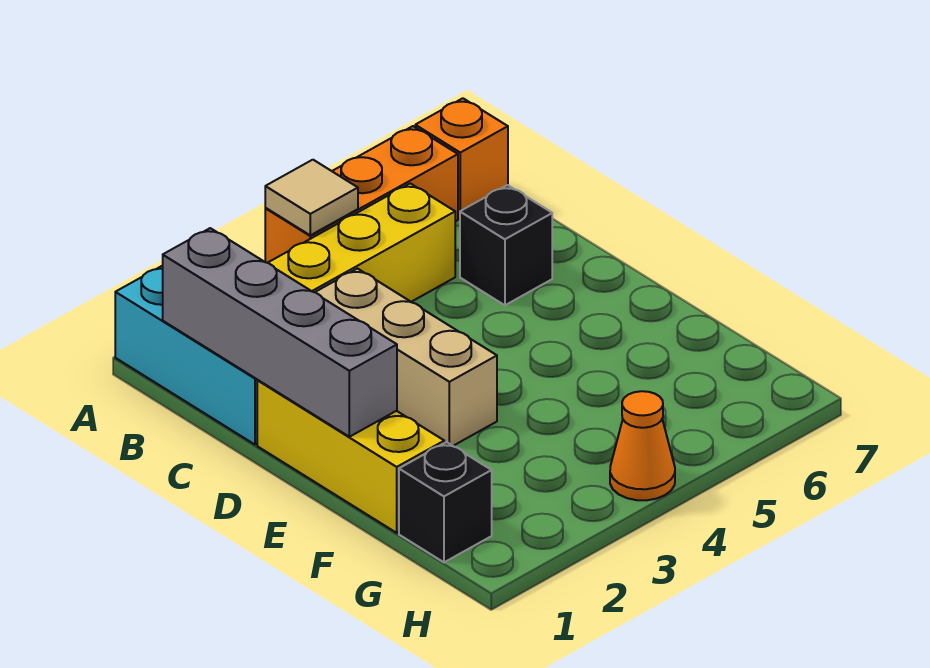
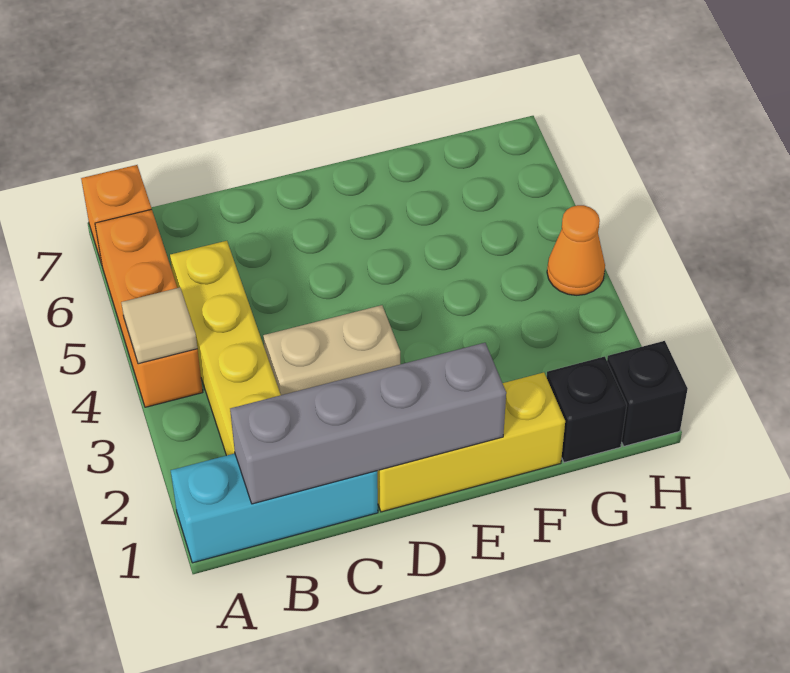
tan 1x3 brick [315,269,497,446] -> tan 1x2 brick [263,305,400,395]
black 1x1 brick [460,185,552,305] -> black 1x1 brick moved to [607,341,688,446]

